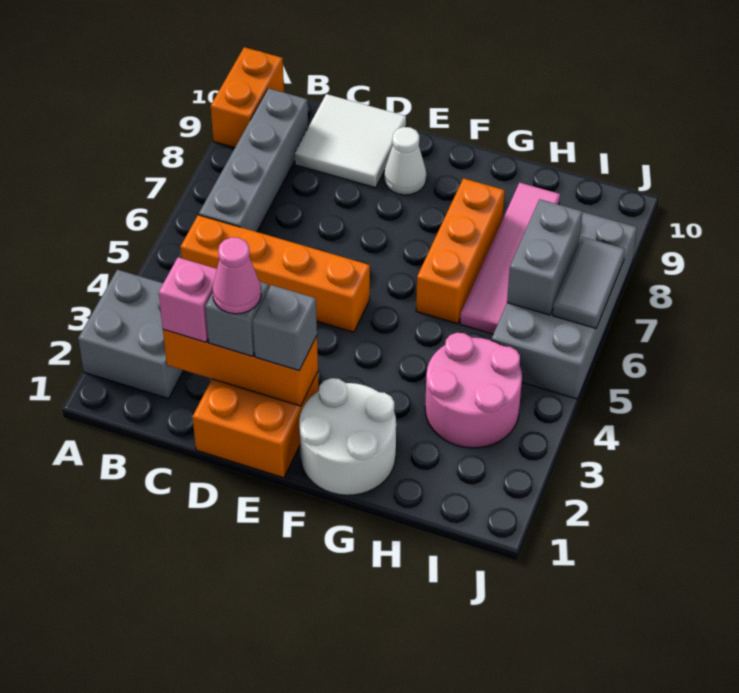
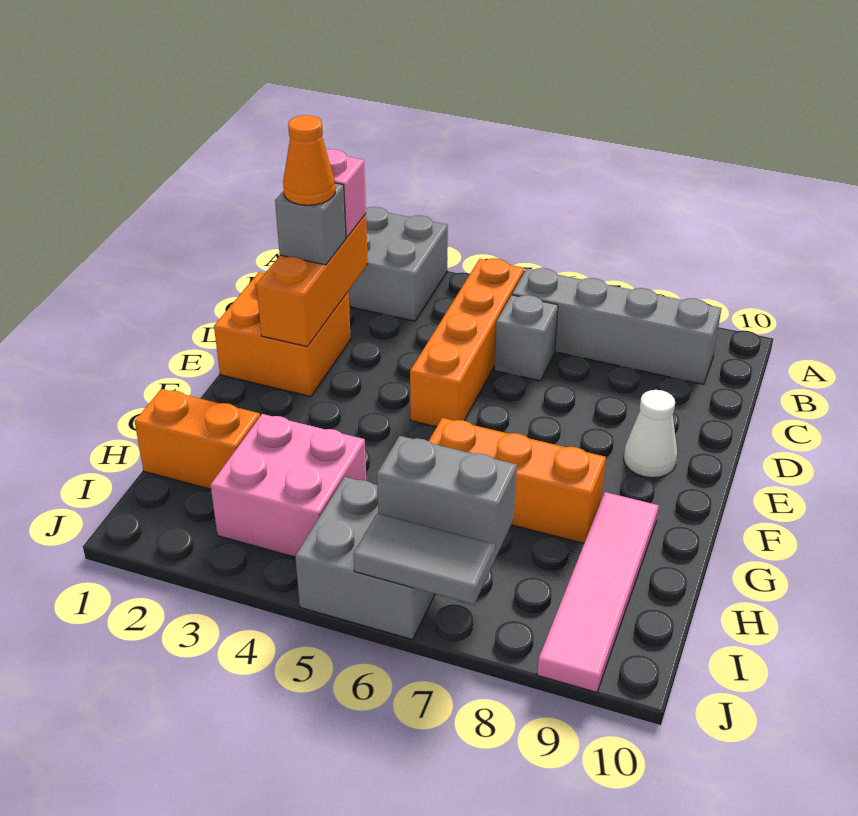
orange 1x2 brick [211,47,284,148] -> orange 1x2 brick moved to [135,389,260,489]
white 2x2 tile [295,94,406,188] -> none
pink 1x1 cone [212,237,261,314] -> orange 1x1 cone [283,115,335,205]
grey 1x1 brick [253,285,317,371] -> grey 1x1 brick moved to [494,295,558,381]
white 2x2 round brick [299,378,396,495] -> none
pink 2x2 round brick [425,333,522,448] -> pink 2x2 brick [210,414,366,557]
pink 1x4 tile [460,183,560,334] -> pink 1x4 tile turned to [537,492,659,692]
grey 2x4 brick [491,212,637,399] -> grey 2x2 brick [295,477,435,640]

